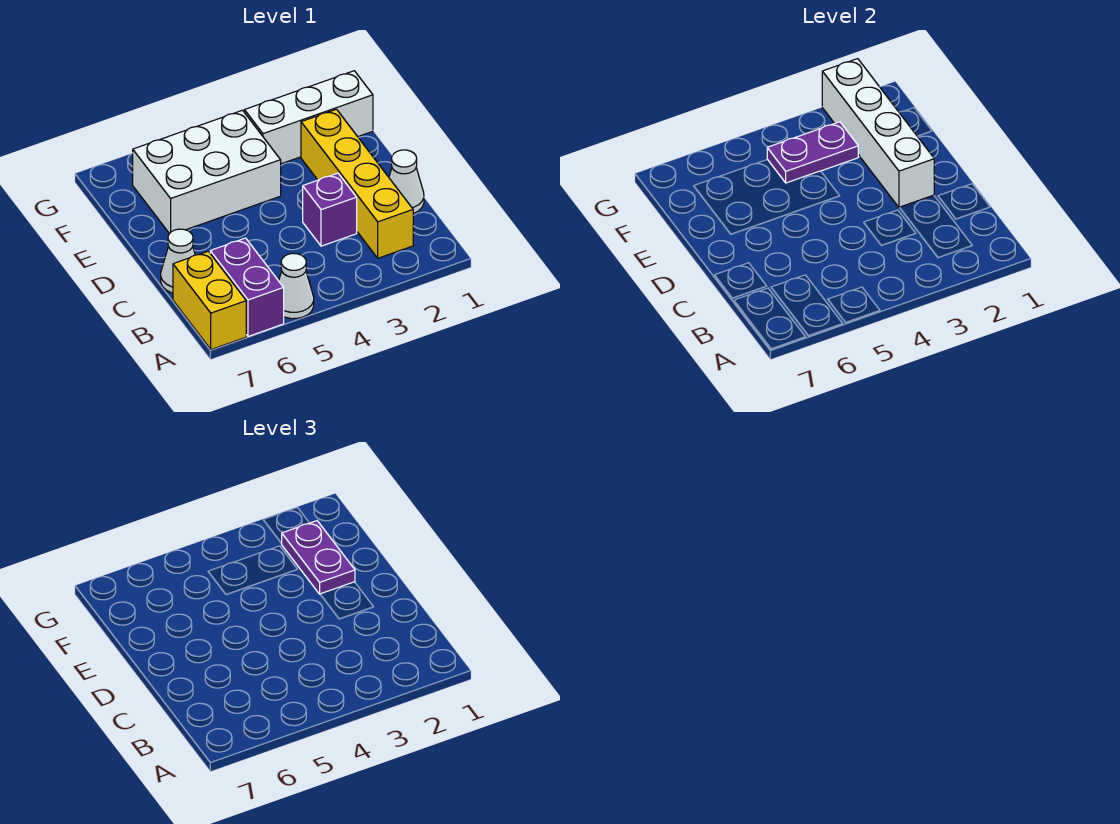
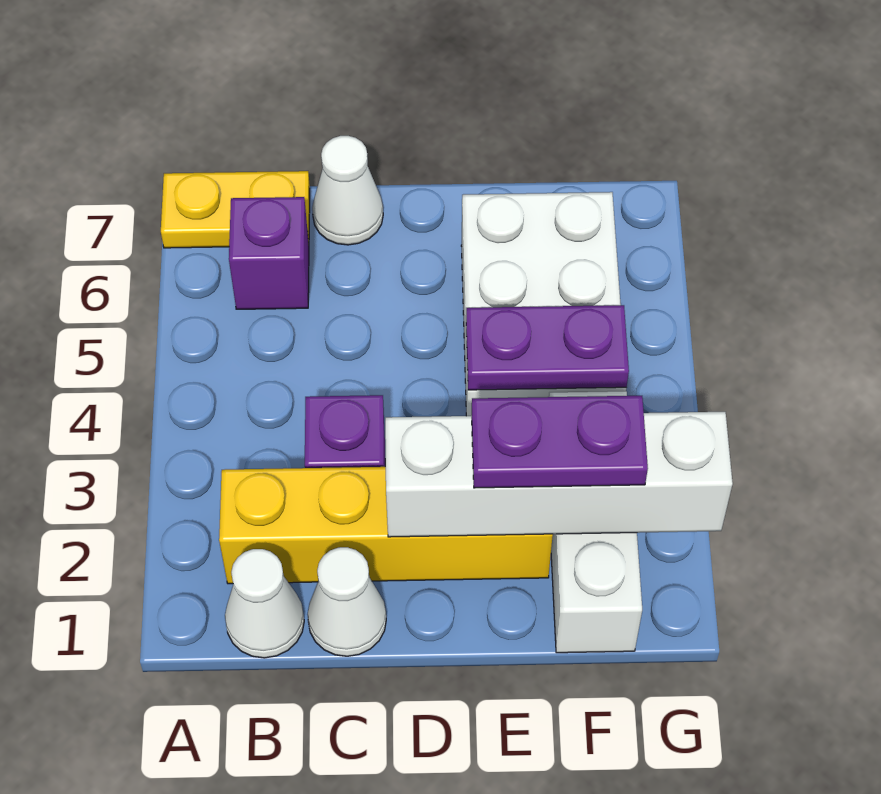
white 1x1 cone [279,253,314,319] -> white 1x1 cone moved to [225,549,304,658]
purple 1x2 brick [210,238,284,336] -> purple 1x1 brick [229,197,309,309]
yellow 1x2 brick [173,251,246,350] -> yellow 1x2 plate [161,171,310,248]
purple 1x2 plate [767,122,858,183] -> purple 1x2 plate turned to [466,305,629,390]

